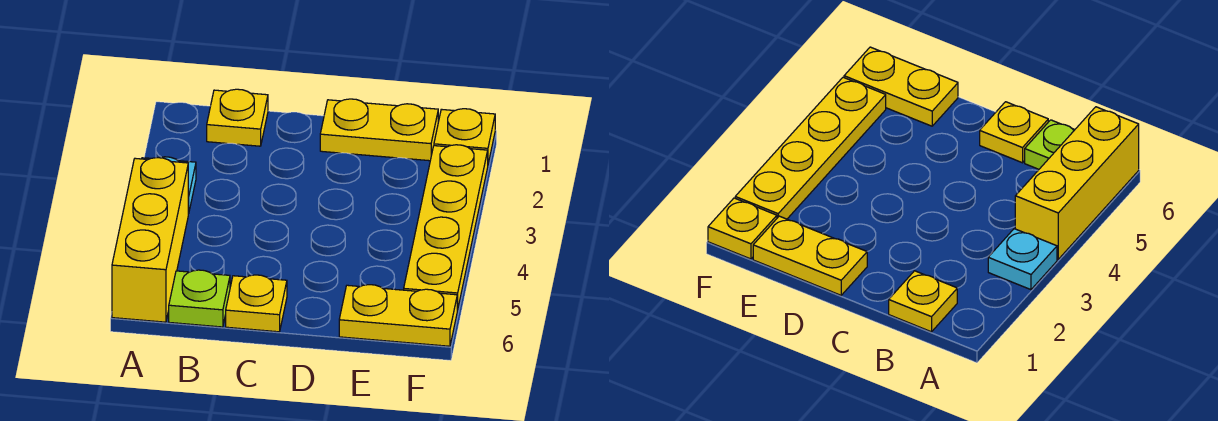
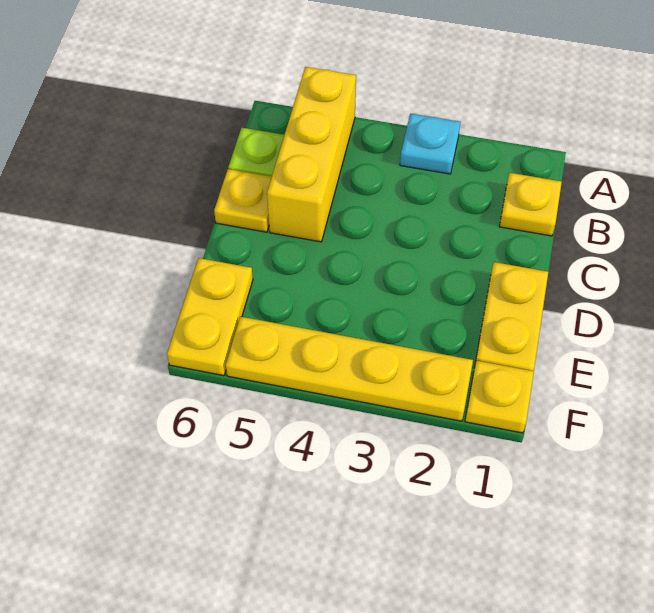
yellow 1x3 brick [112,158,189,322] -> yellow 1x3 brick turned to [267,67,356,242]

